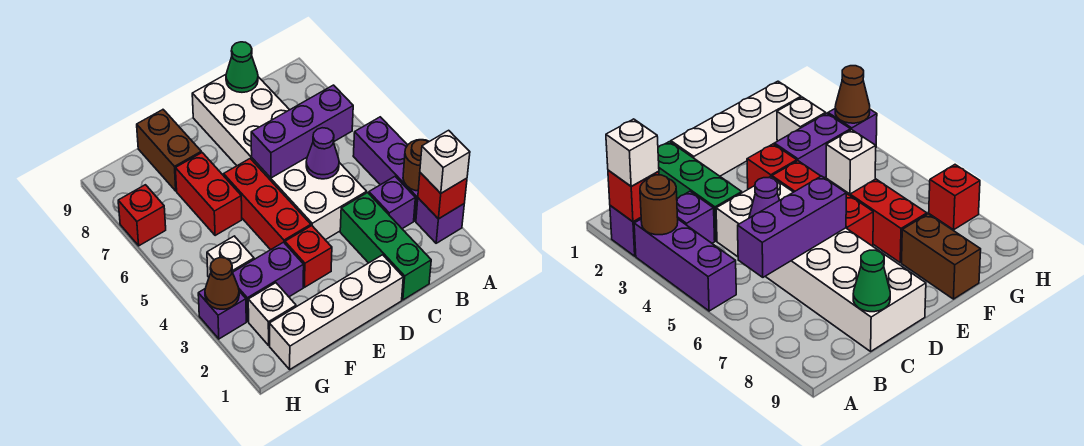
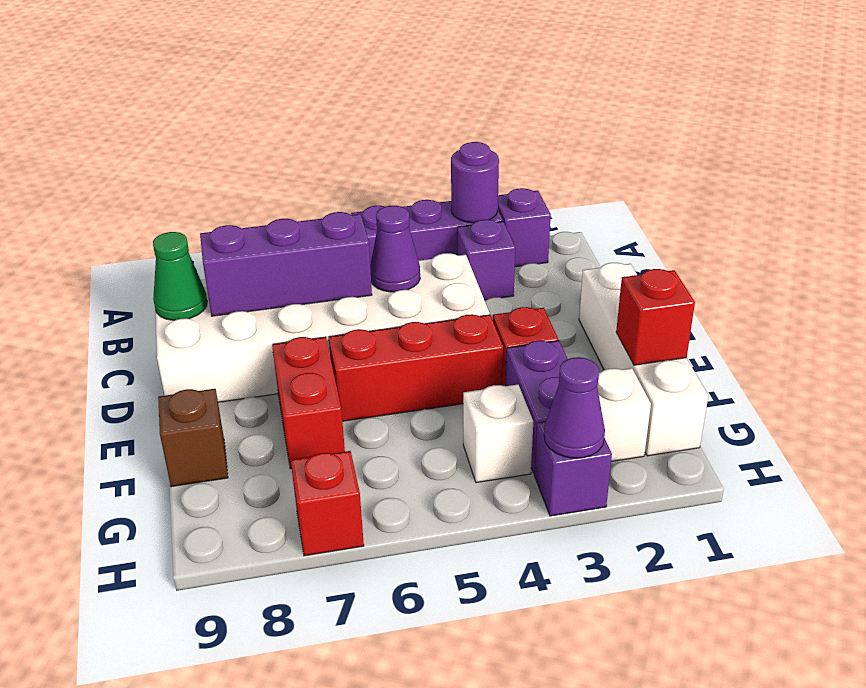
red 1x1 brick [418,173,467,219] -> red 1x1 brick moved to [616,269,695,365]
white 1x1 brick [420,130,470,193] -> none
brown 1x1 round brick [403,140,429,191] -> purple 1x1 round brick [451,142,499,223]
purple 1x3 brick [251,85,353,178] -> purple 1x3 brick turned to [200,212,372,316]
green 1x3 brick [340,193,431,300] -> none
red 1x2 brick [175,153,242,236] -> red 1x2 brick turned to [272,337,345,469]
brown 1x2 brick [137,110,201,191] -> brown 1x1 brick [158,389,228,487]
brown 1x1 cone [205,258,239,309] -> purple 1x1 cone [544,357,605,458]

